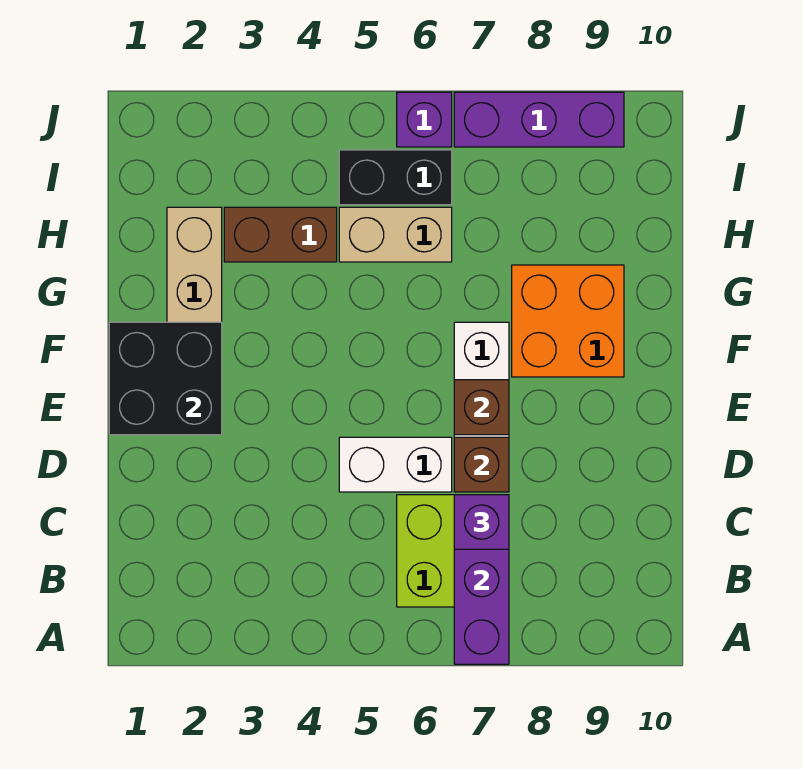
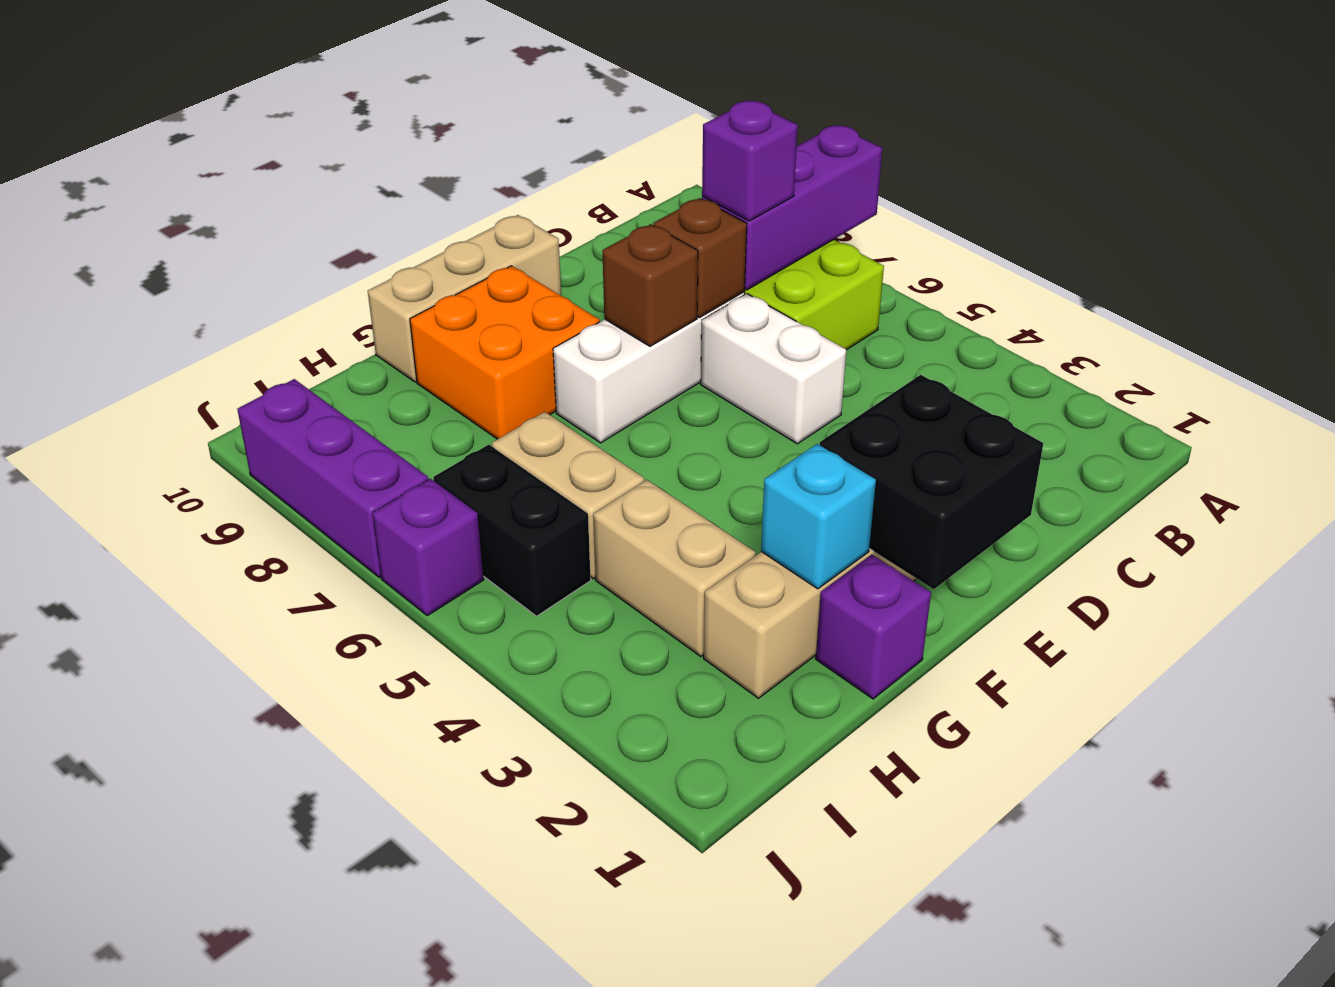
none -> tan 1x3 brick [368,215,561,382]
none -> purple 1x1 brick [816,555,931,699]
none -> cyan 1x1 brick [761,444,876,589]
brown 1x2 brick [224,207,337,262] -> tan 1x2 brick [593,480,756,657]

